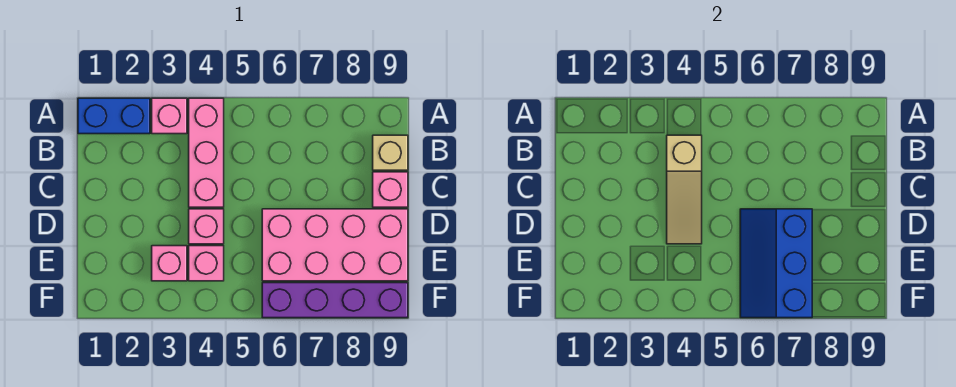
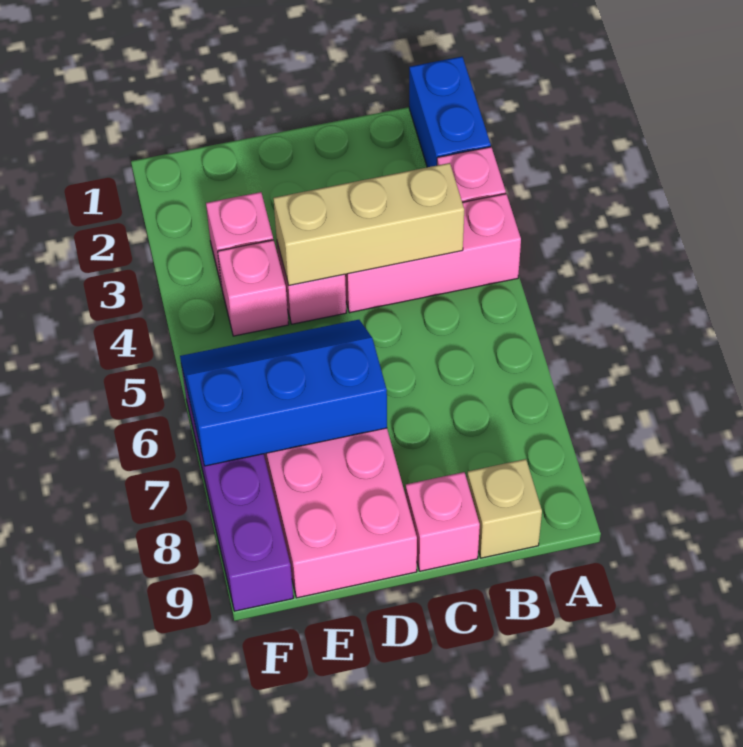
tan 1x3 slope [667,135,702,244] -> tan 1x3 brick [273,163,464,285]

